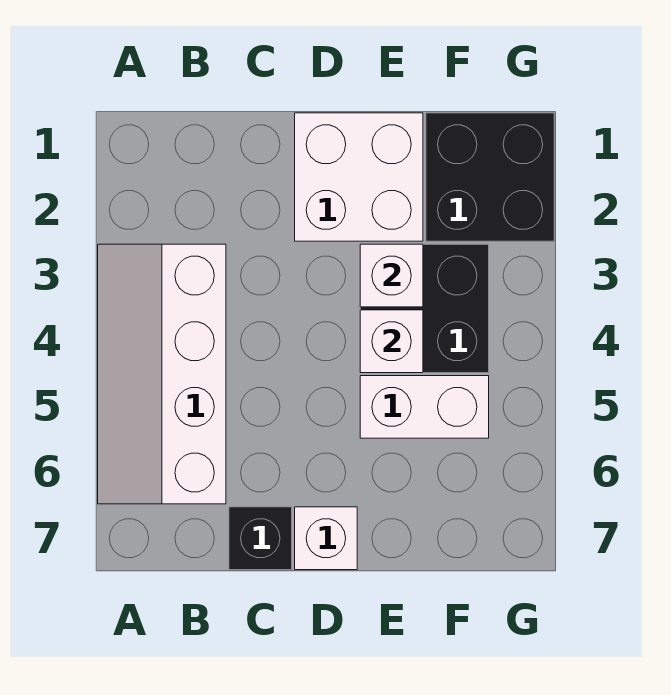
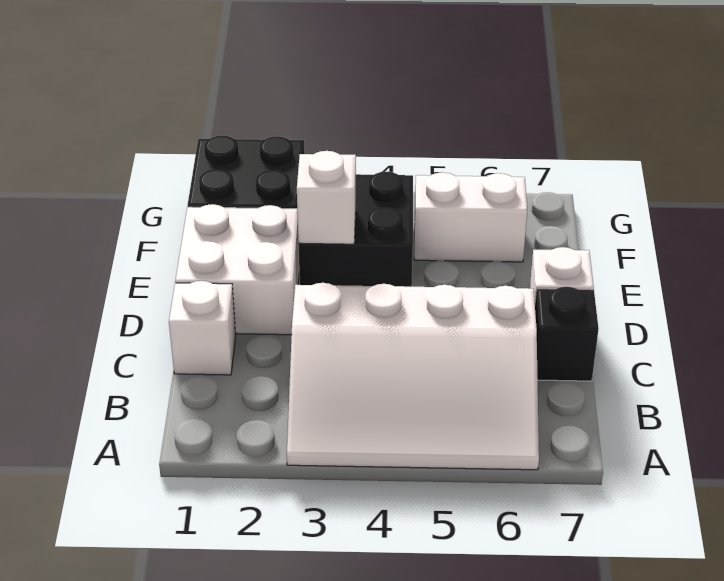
white 2x4 slope [98,244,226,504] -> white 3x4 slope [287,283,539,470]
white 1x1 brick [360,310,423,373] -> white 1x1 brick moved to [169,281,236,375]
white 1x2 brick [360,376,489,438] -> white 1x2 brick turned to [414,172,527,262]

